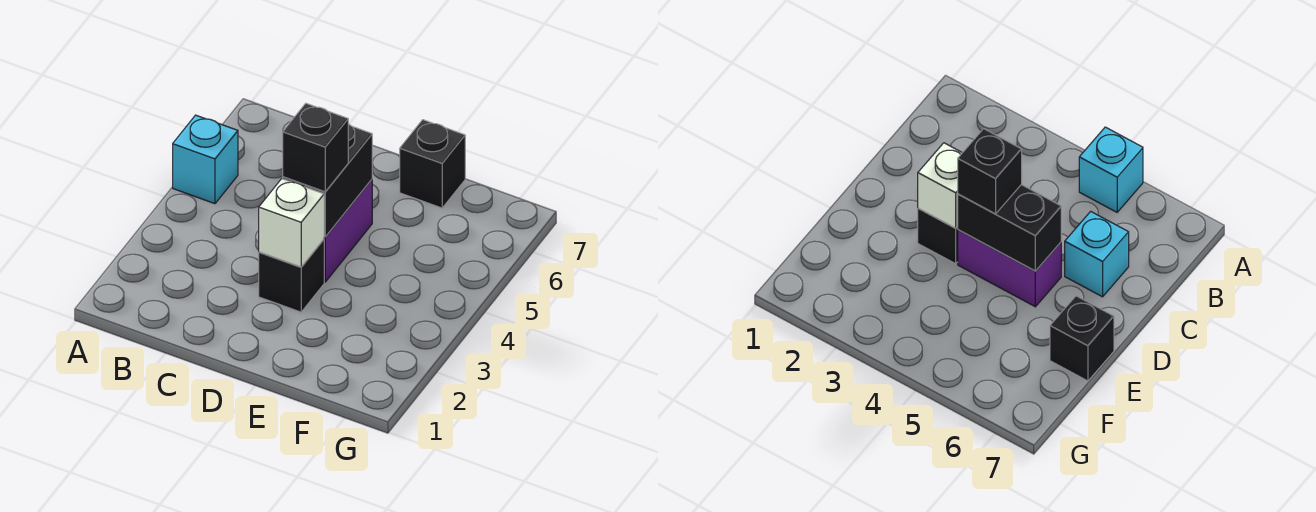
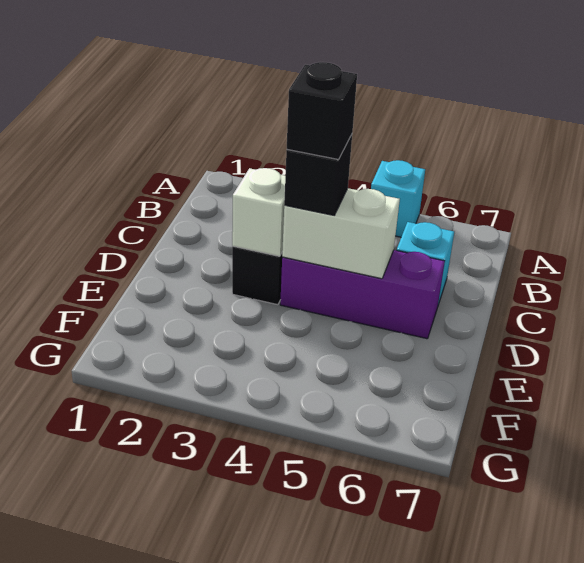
purple 1x2 brick [324,180,372,282] -> purple 1x3 brick [280,250,445,339]
black 1x2 brick [283,124,372,237] -> white 1x2 brick [282,188,400,279]
black 1x1 brick [400,120,465,208] -> black 1x1 brick moved to [287,62,357,160]

